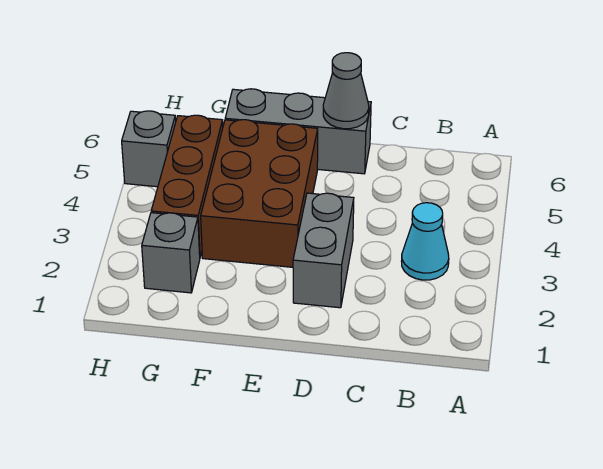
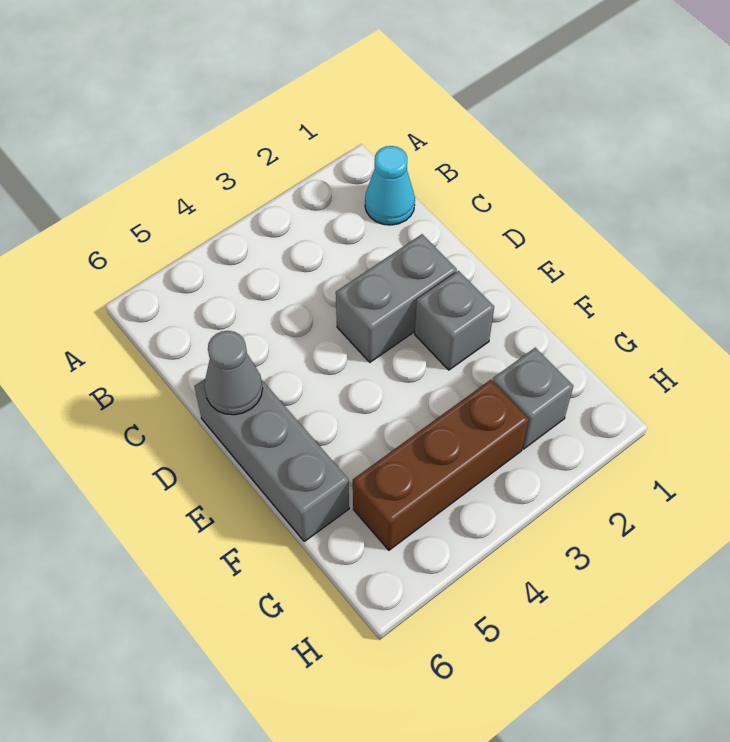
cyan 1x1 cone [401,203,449,280] -> cyan 1x1 cone moved to [365,146,415,225]
brown 2x3 brick [201,120,318,267] -> none
grey 1x1 brick [122,111,176,187] -> grey 1x1 brick moved to [415,271,494,370]

